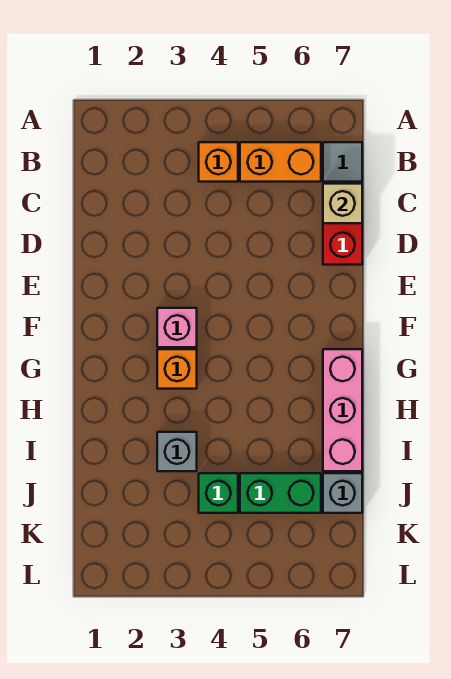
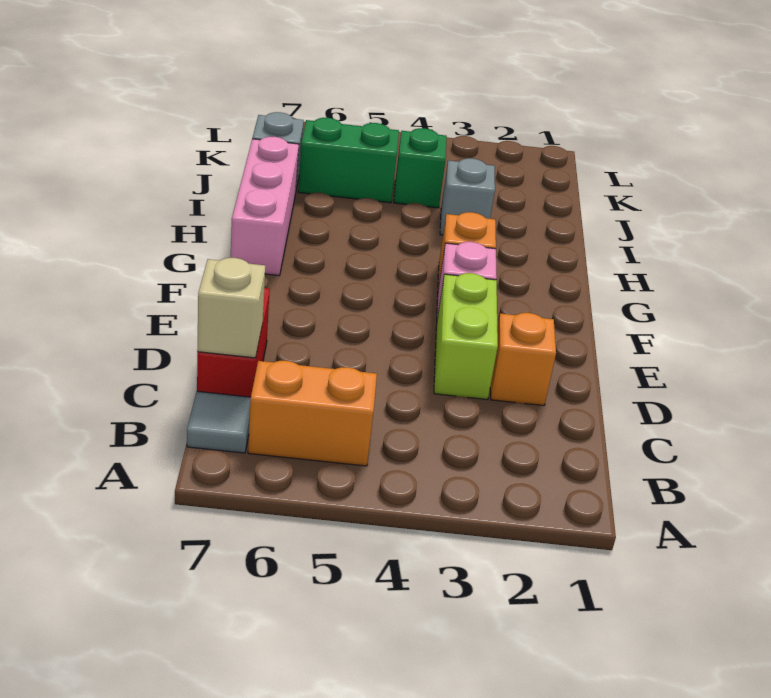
orange 1x1 brick [199,142,238,182] -> orange 1x1 brick moved to [490,313,556,406]
none -> lime 1x2 brick [434,273,498,400]

